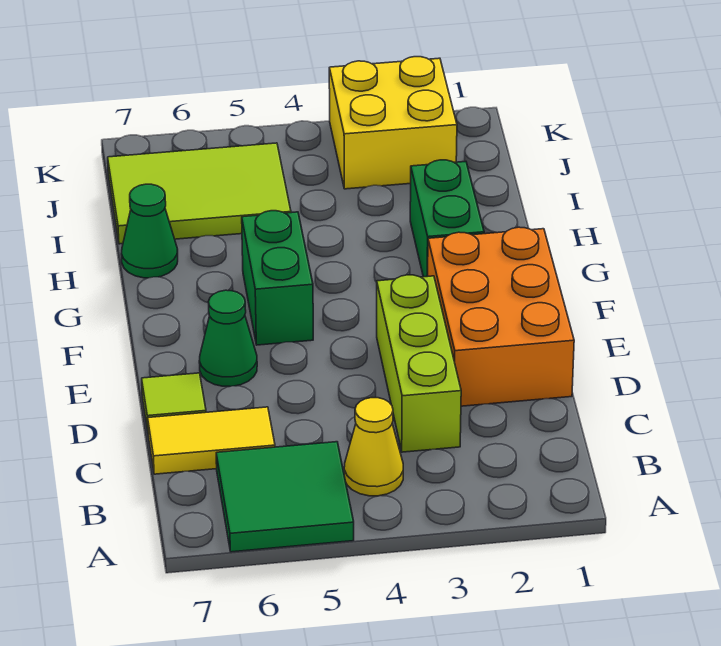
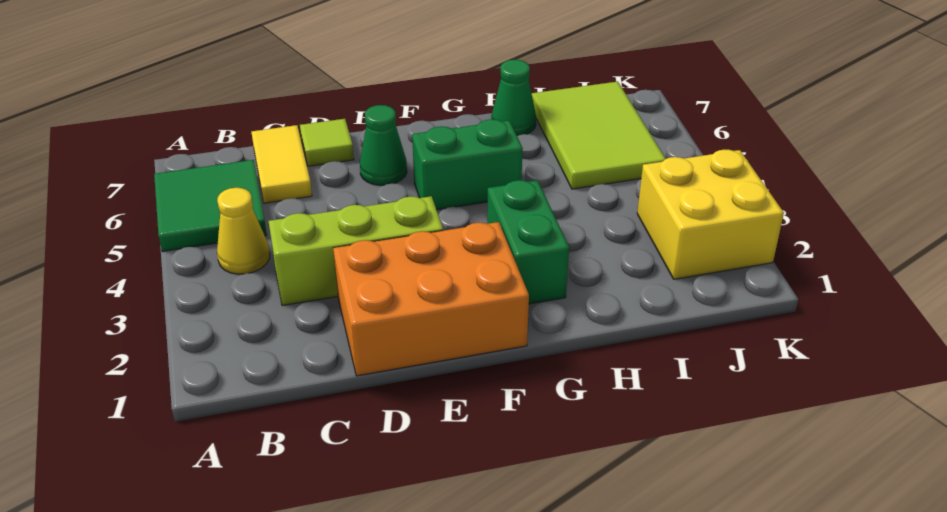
green 1x2 brick [410,160,484,277] -> green 1x2 brick turned to [487,180,569,304]

